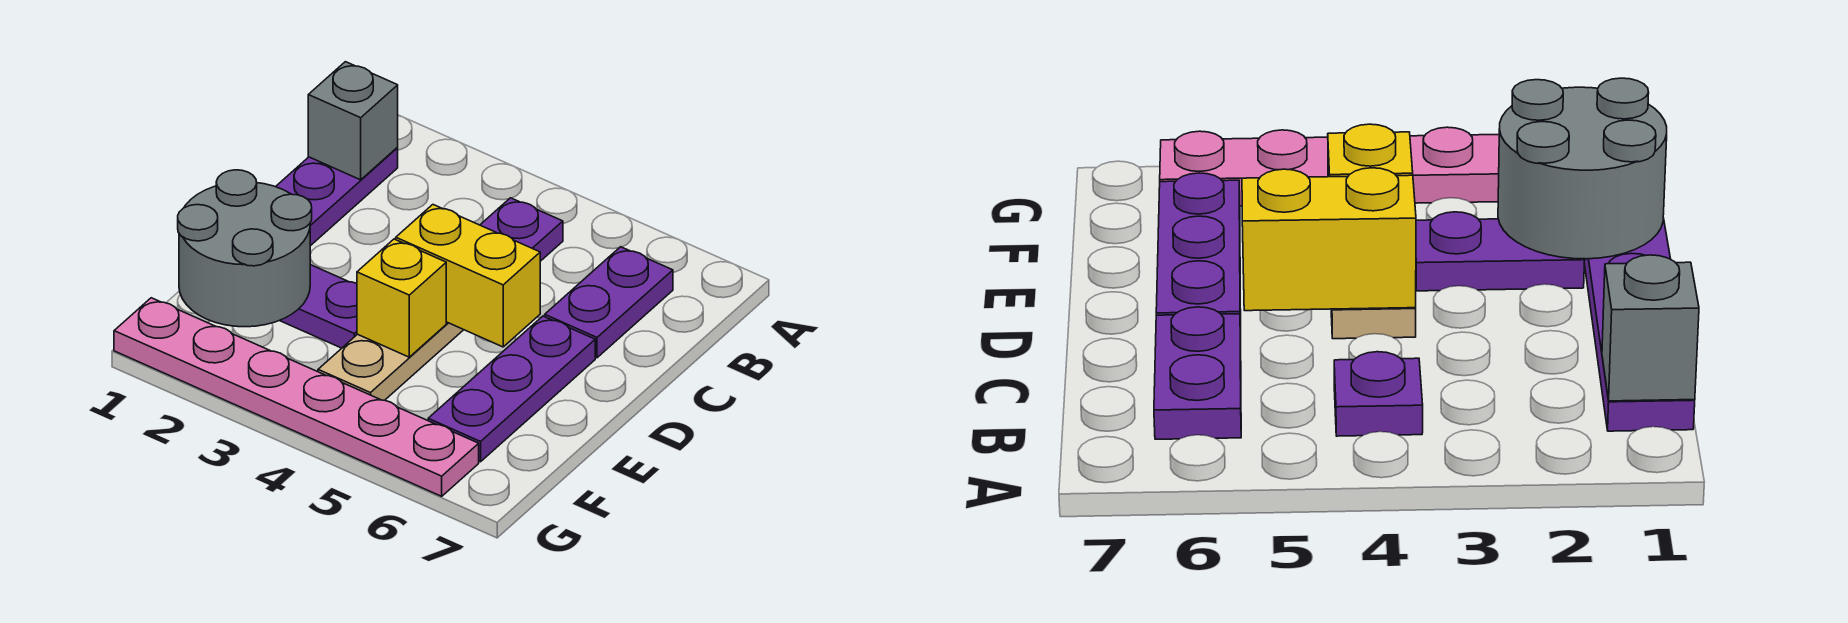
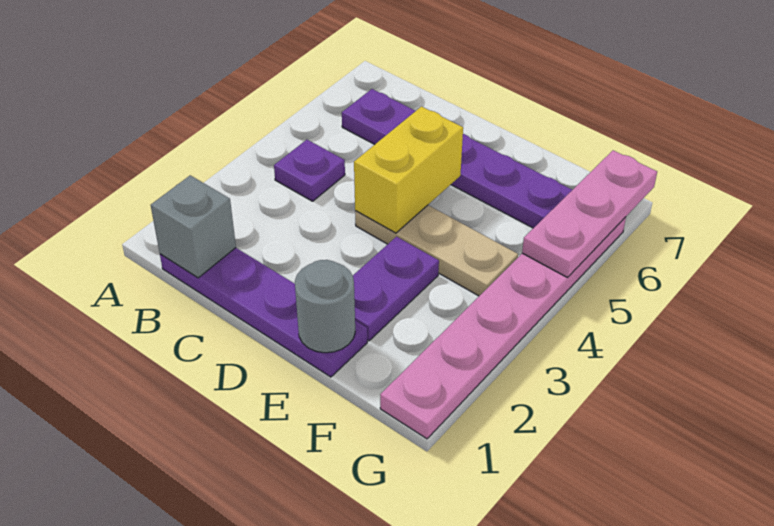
grey 2x2 round brick [178,170,312,327] -> grey 1x1 round brick [295,260,355,353]
yellow 1x1 brick [357,239,446,357] -> none
none -> pink 1x3 plate [522,150,657,278]

